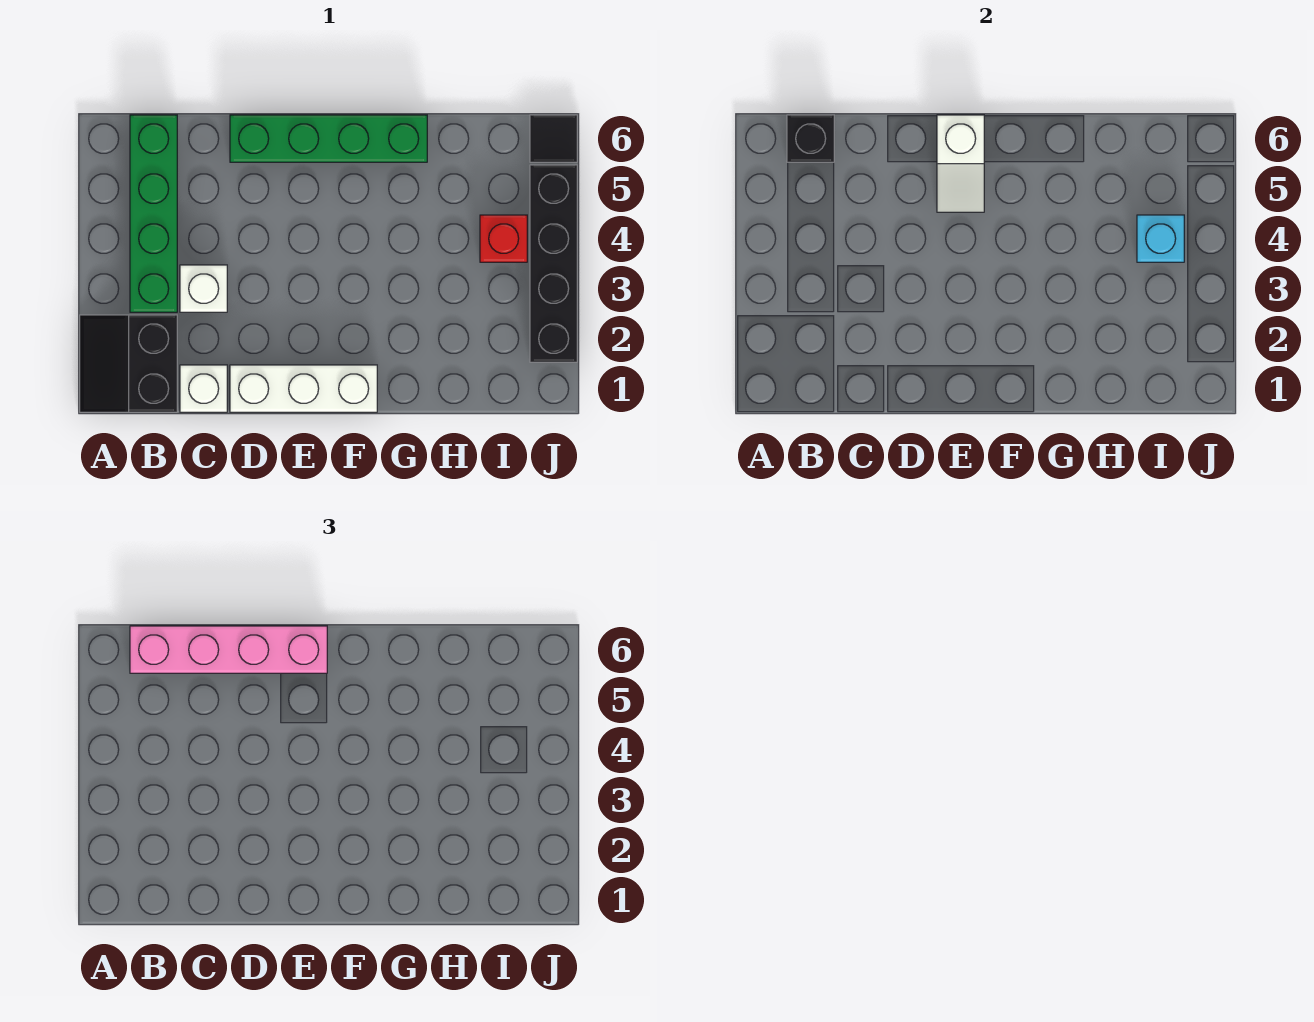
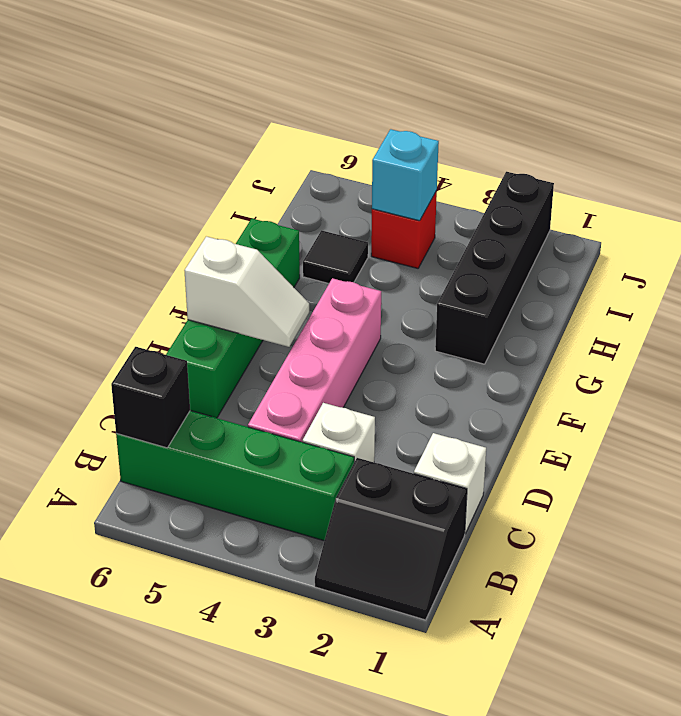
pink 1x4 brick [130,626,327,673] -> pink 1x4 brick moved to [248,278,381,442]
white 1x3 brick [230,365,377,412] -> none
black 1x4 brick [530,165,577,362] -> black 1x4 brick turned to [435,172,554,364]
black 1x1 tile [530,115,577,162] -> black 1x1 tile moved to [303,230,368,284]

